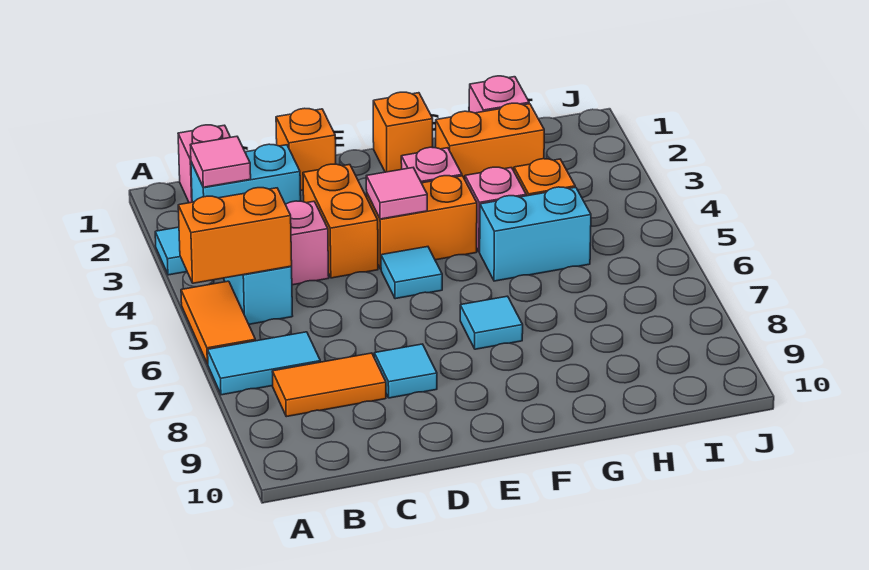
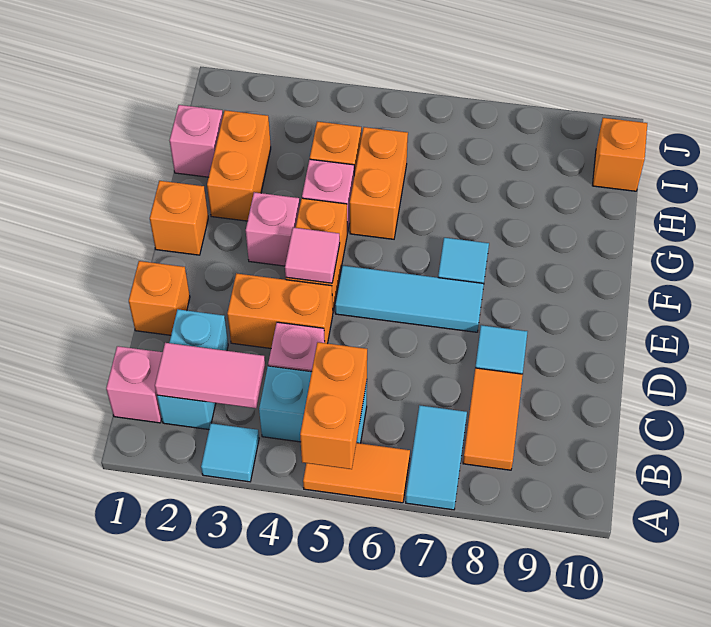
pink 1x1 tile [190,136,251,187] -> pink 1x2 tile [155,343,265,408]
cyan 1x1 tile [381,247,442,299] -> cyan 1x3 tile [335,266,484,332]
cyan 1x2 brick [480,187,591,281] -> orange 1x2 brick [350,127,408,239]
none -> orange 1x1 brick [592,118,647,191]

